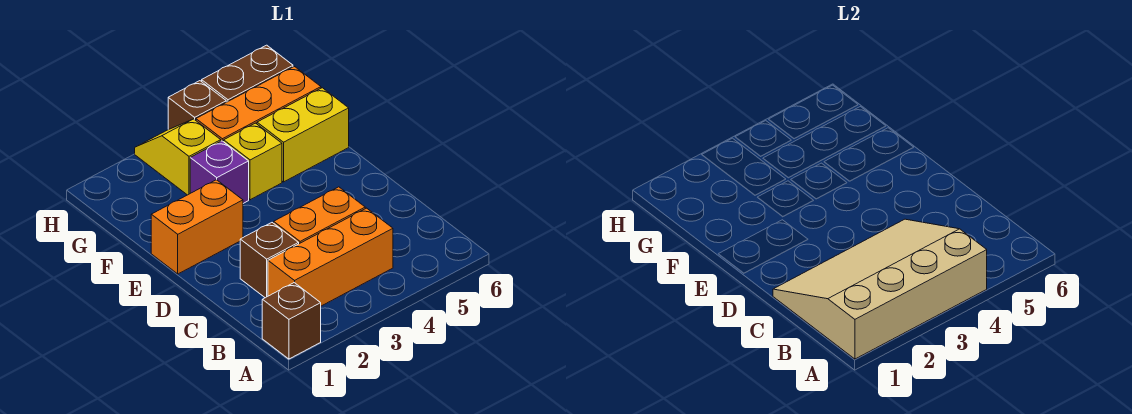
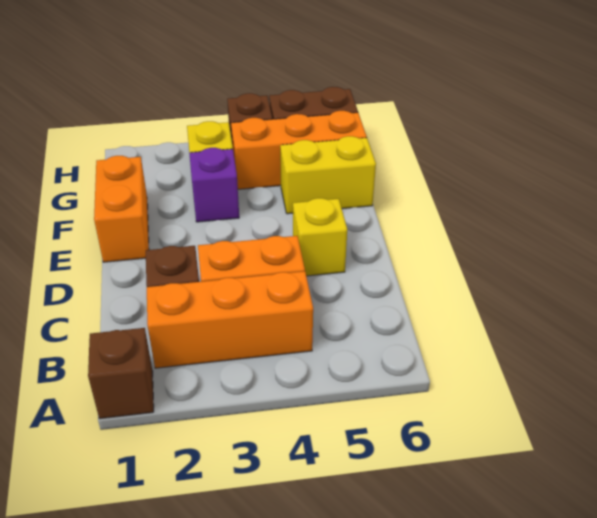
tan 3x4 slope [773,219,987,359] -> none
orange 1x2 brick [151,180,243,274] -> orange 1x2 brick turned to [94,156,149,262]
yellow 1x1 brick [224,123,282,200] -> yellow 1x1 brick moved to [293,198,347,276]

